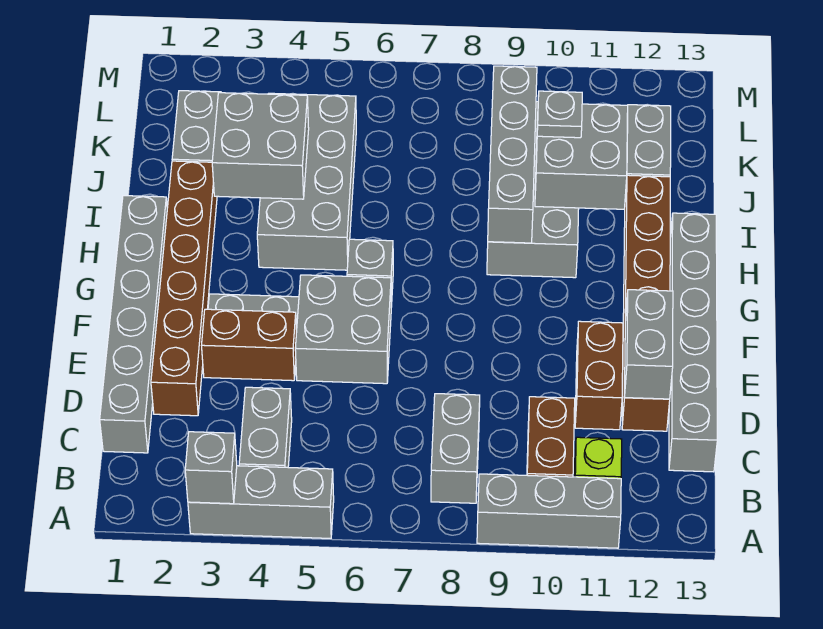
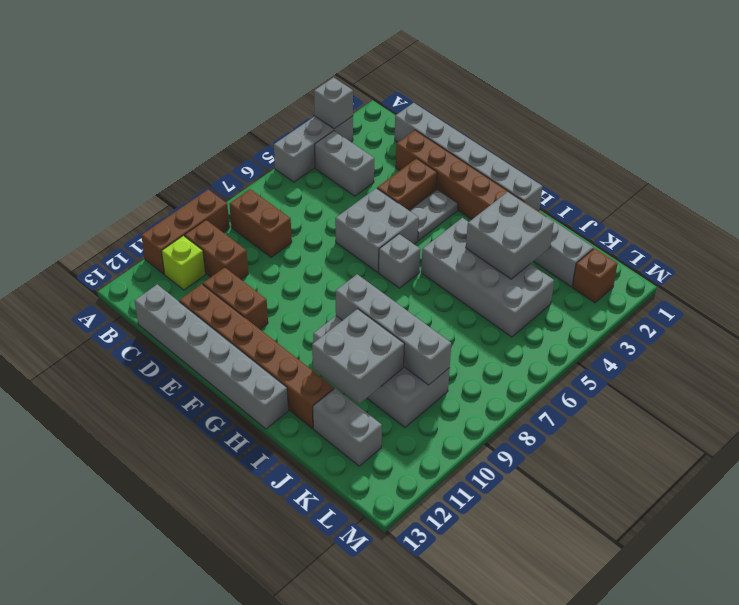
grey 1x3 brick [477,474,621,548] -> brown 1x3 brick [141,190,229,274]
grey 1x2 brick [431,394,480,503] -> brown 1x2 brick [229,189,292,257]
grey 1x2 brick [625,290,673,399] -> none
grey 1x1 plate [537,91,582,138] -> none
none -> brown 1x1 brick [572,248,618,303]

